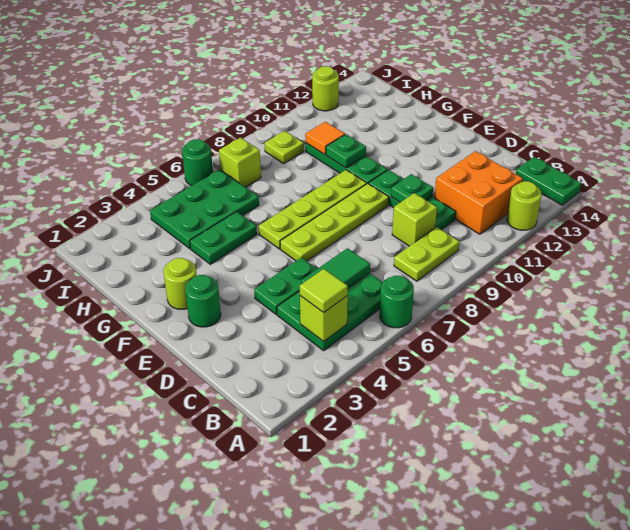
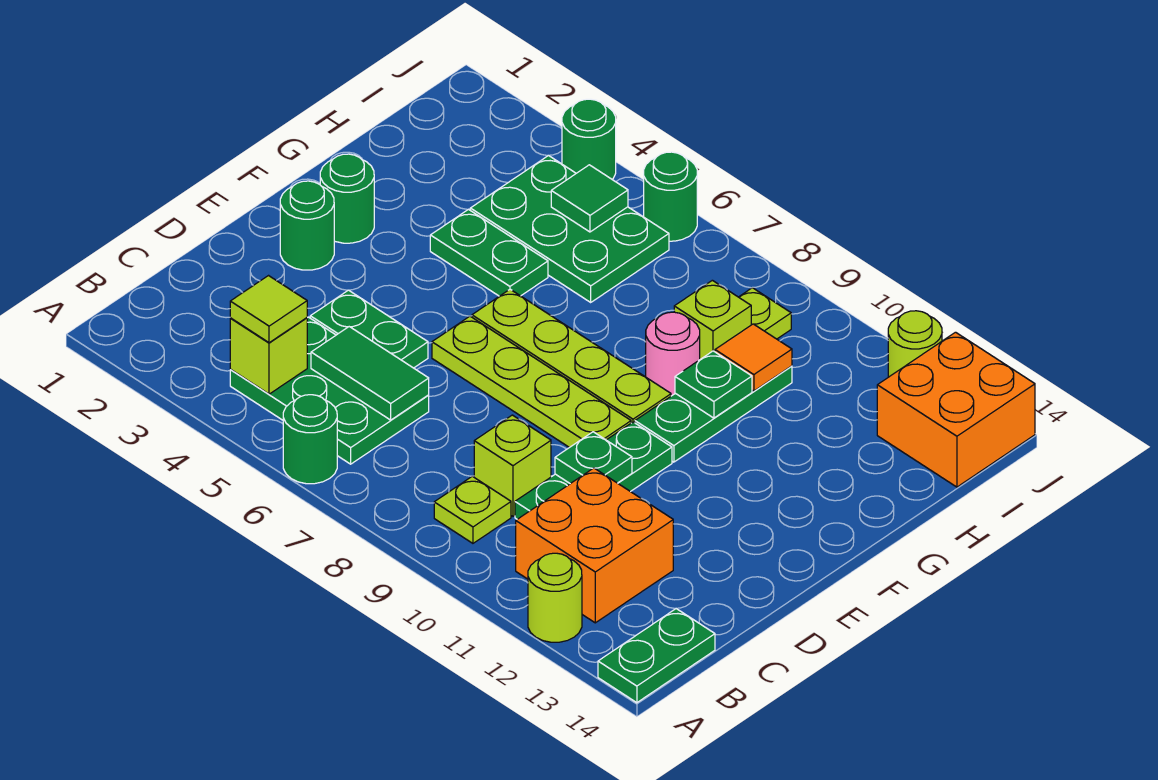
lime 1x2 plate [394,227,459,281] -> lime 1x1 plate [434,476,511,543]
lime 1x1 round brick [163,258,197,309] -> green 1x1 round brick [320,154,374,243]
none -> pink 1x1 round brick [646,312,700,396]
none -> green 1x1 tile [551,165,628,232]
lime 1x1 brick [219,138,261,187] -> lime 1x1 brick moved to [674,280,751,359]
none -> orange 2x2 brick [877,332,1035,487]
none -> green 1x1 round brick [562,99,616,179]

